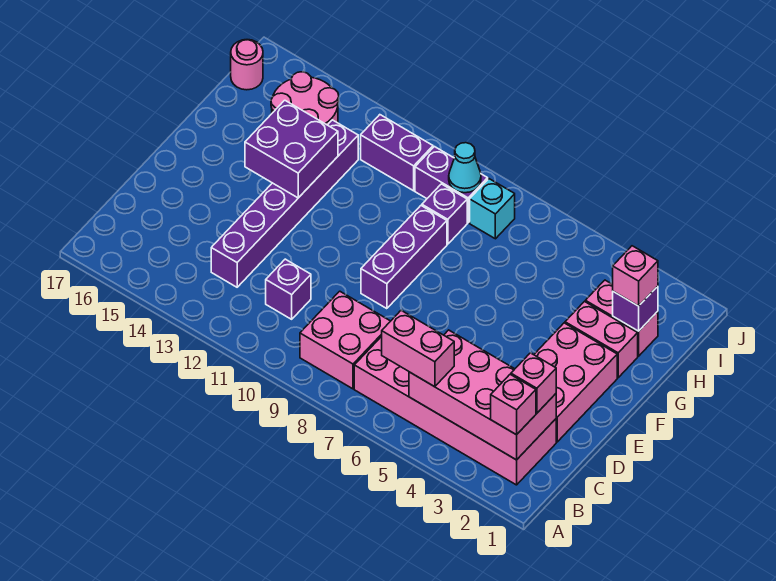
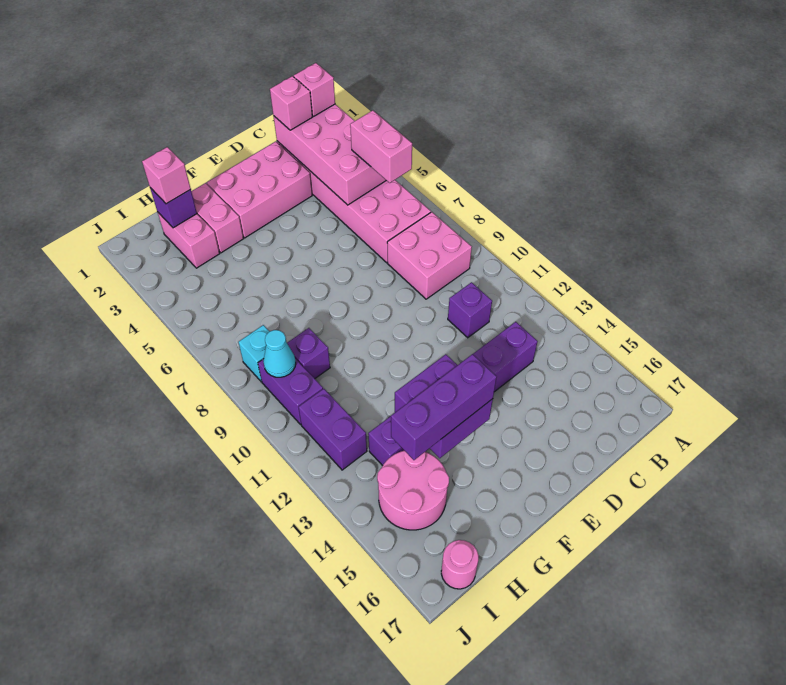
purple 1x3 brick [361,206,447,309] -> purple 1x3 brick moved to [391,354,497,460]

